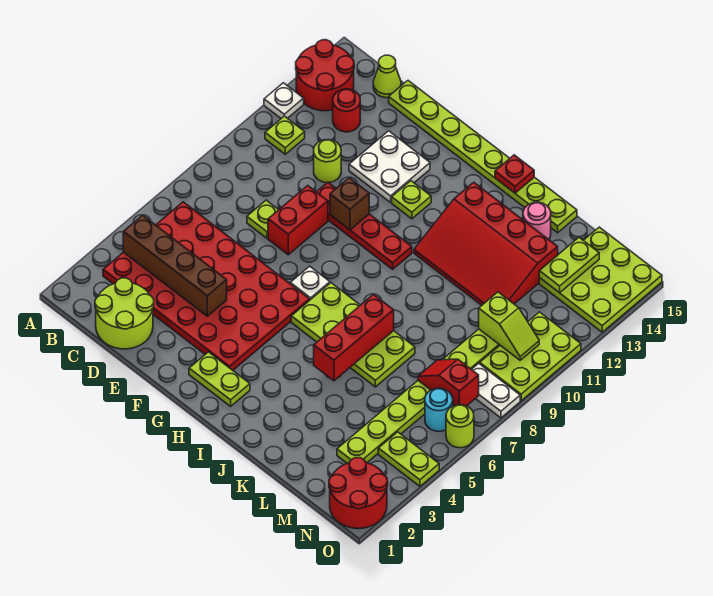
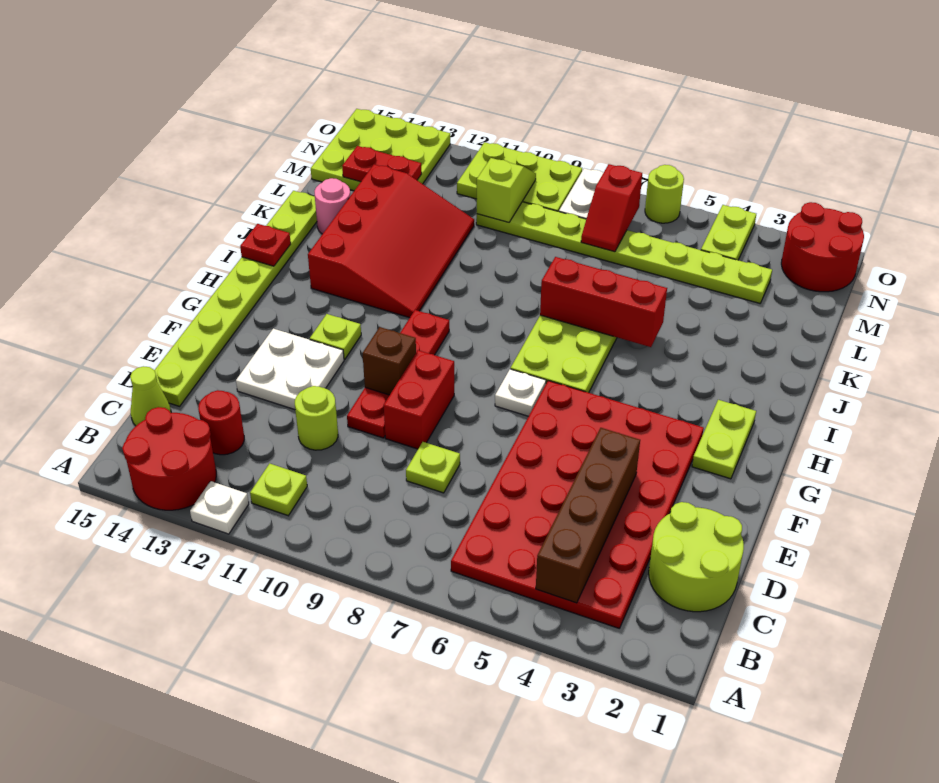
red 1x2 brick [268,186,328,255] -> red 1x2 brick turned to [384,350,454,449]
lime 1x2 plate [539,238,599,293] -> red 1x2 plate [342,146,422,182]
cyan 1x1 round brick [425,388,453,431] -> none

